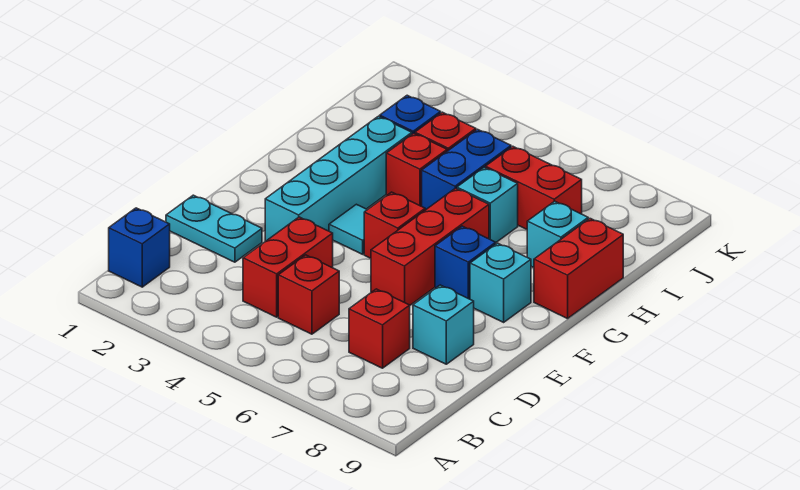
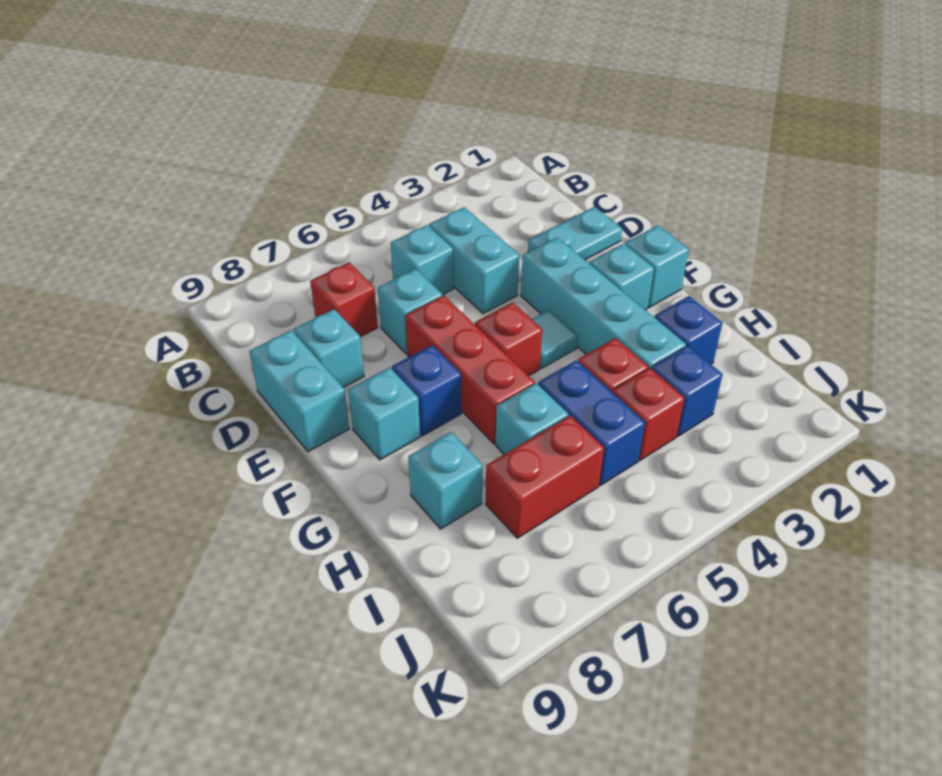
blue 1x1 brick [109,208,170,287] -> blue 1x1 brick moved to [654,296,723,364]
red 1x2 brick [243,217,333,317] -> cyan 1x2 brick [429,207,519,314]
red 1x1 brick [278,255,339,334] -> cyan 1x1 brick [391,225,454,295]
none -> cyan 1x1 brick [378,269,442,354]
none -> cyan 1x2 brick [249,330,349,452]
none -> cyan 1x1 brick [625,225,689,307]
none -> cyan 1x1 brick [589,244,654,310]
red 1x2 brick [534,219,623,319] -> none

